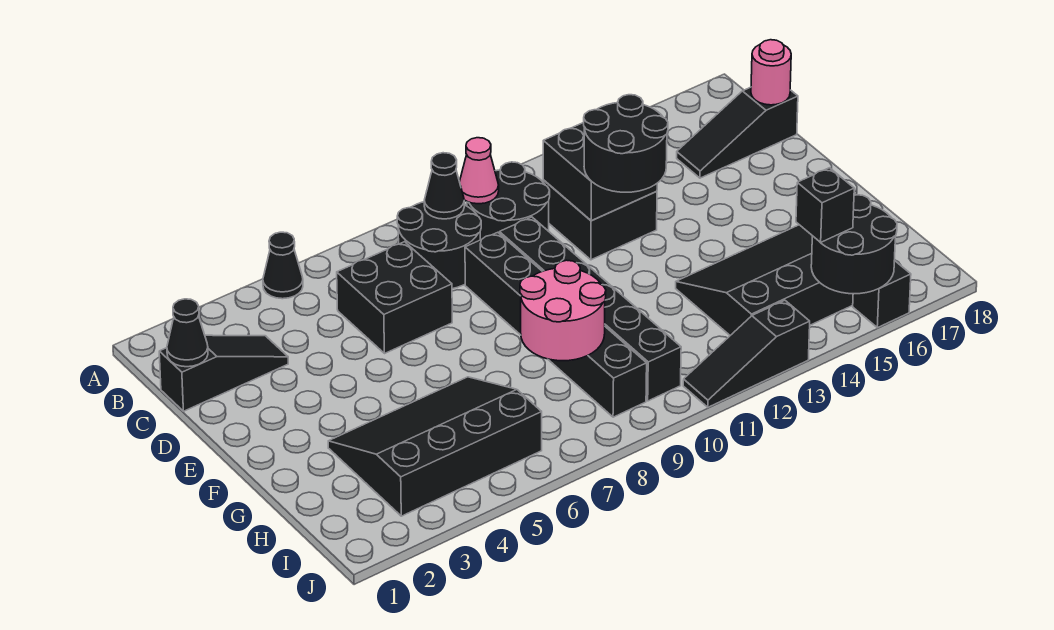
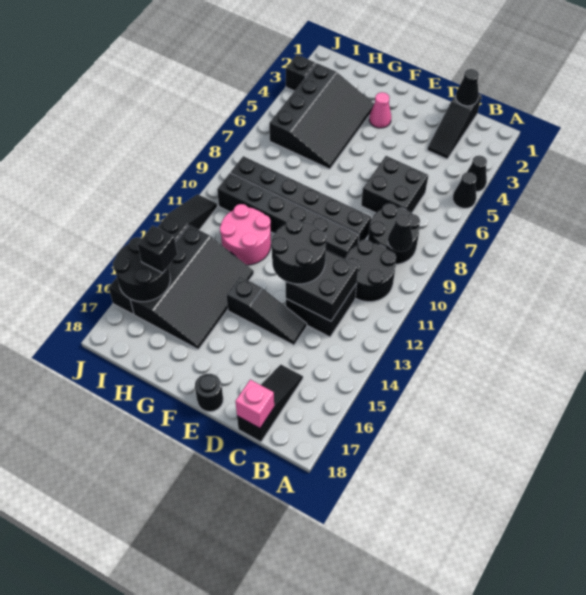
none -> black 1x1 cone [466,155,487,192]
pink 1x1 cone [459,138,499,204] -> pink 1x1 cone moved to [369,92,391,128]
pink 1x1 round brick [751,40,791,105] -> pink 1x1 brick [235,380,274,428]
none -> black 1x3 slope [227,277,307,345]
none -> black 1x1 round brick [195,374,223,412]
pink 2x2 round brick [520,260,606,361] -> pink 2x2 round brick moved to [220,204,271,265]
none -> black 1x1 brick [286,55,316,91]

